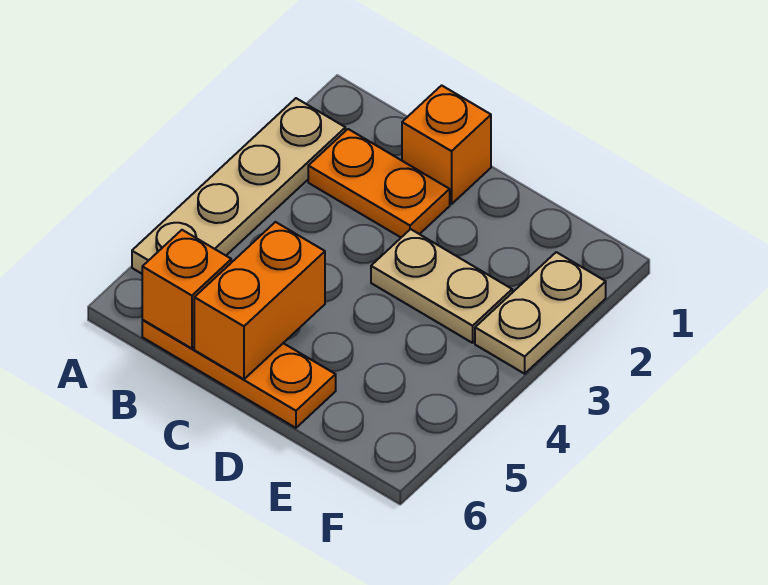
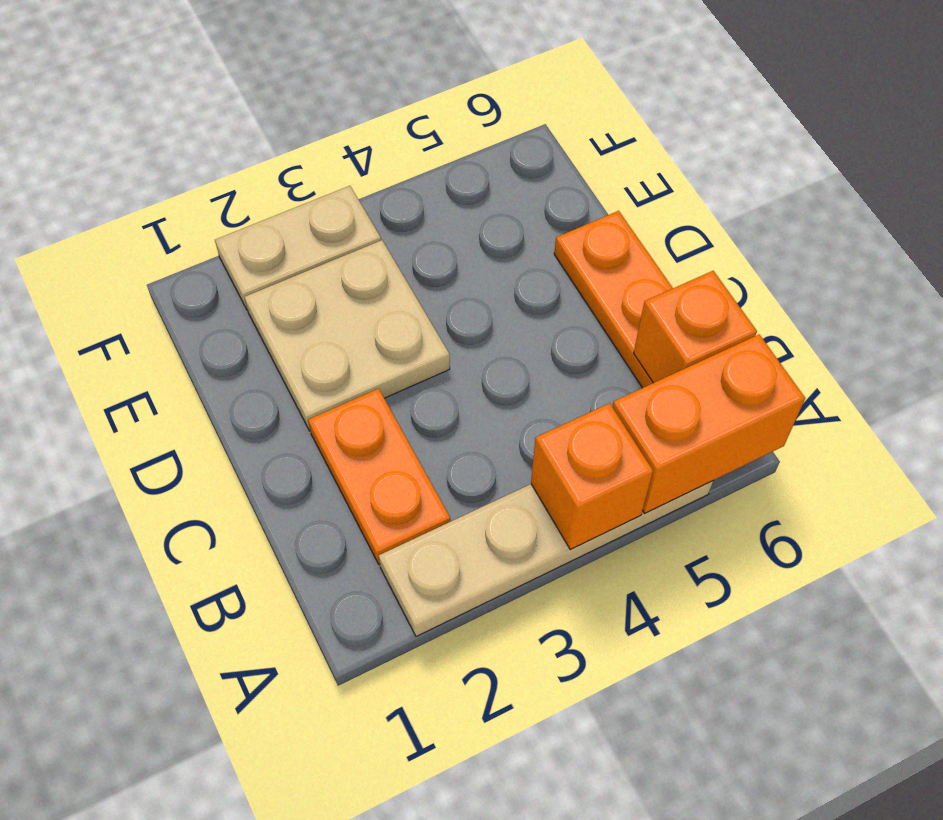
orange 1x1 brick [402,85,491,204] -> orange 1x1 brick moved to [531,403,653,550]
orange 1x2 brick [194,222,325,379] -> orange 1x2 brick moved to [613,334,805,513]
tan 1x2 plate [371,229,512,343] -> tan 2x2 plate [244,240,450,431]

